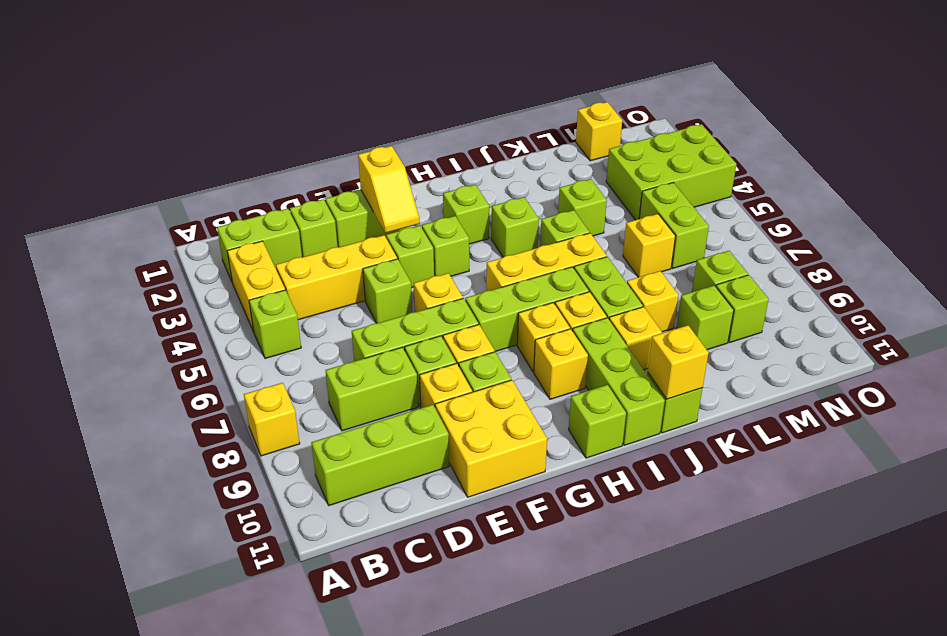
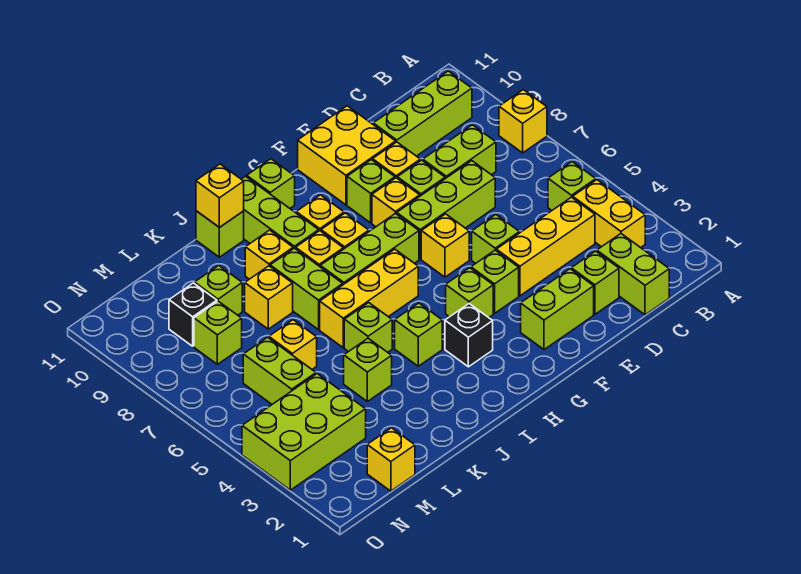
lime 1x2 brick [217,209,302,281] -> lime 1x2 brick turned to [597,234,669,315]
yellow 1x2 slope [358,146,419,233] -> none
lime 1x1 brick [443,185,489,244] -> black 1x1 brick [445,304,493,367]
lime 1x1 brick [716,275,769,343] -> black 1x1 brick [169,283,217,346]

